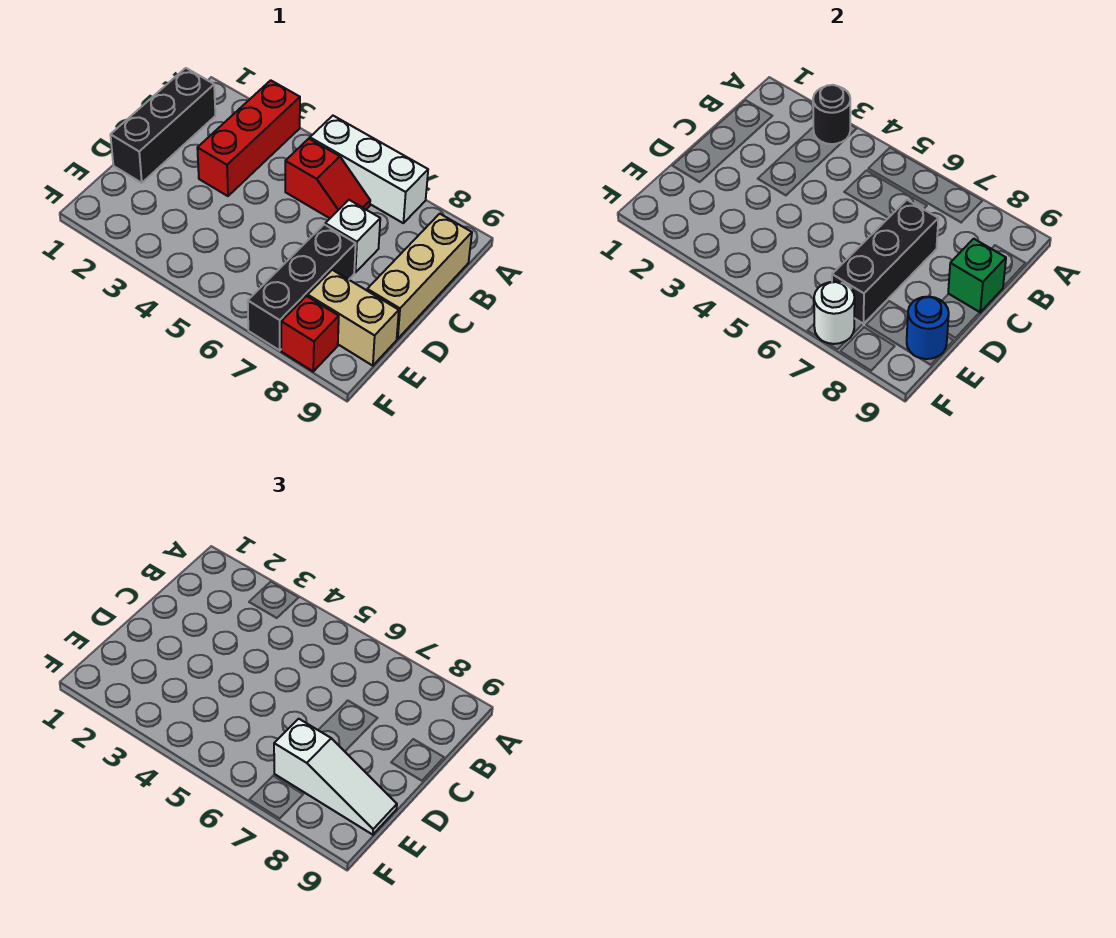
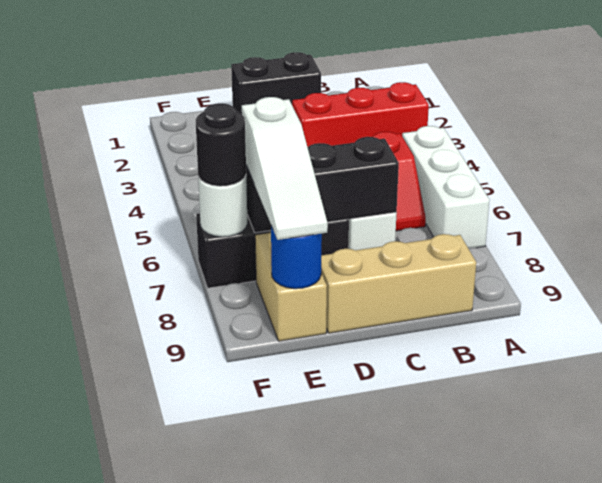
black 1x1 round brick [813,85,850,144] -> black 1x1 round brick moved to [196,103,246,186]
black 1x3 brick [111,68,215,183] -> black 1x2 brick [231,52,321,114]
green 1x1 brick [948,239,1006,312] -> none
red 1x1 brick [281,296,339,371] -> none

